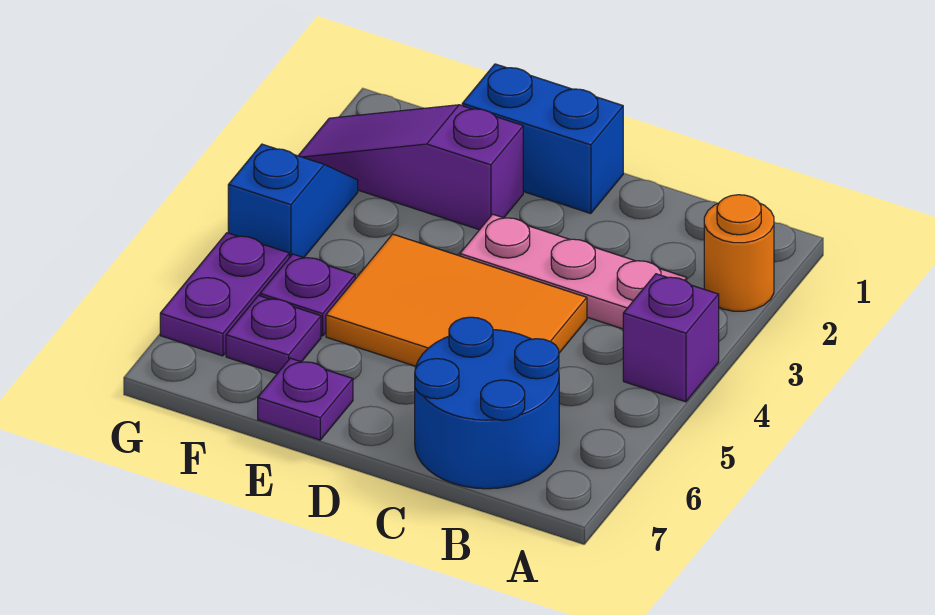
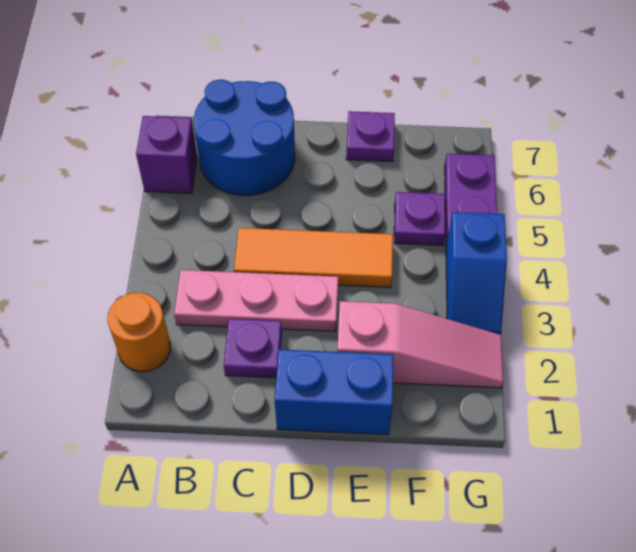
purple 1x1 brick [623,274,719,402] -> purple 1x1 brick moved to [136,116,197,193]
orange 2x3 tile [326,234,587,366] -> orange 1x3 tile [234,228,393,287]
purple 1x3 slope [298,105,523,230] -> pink 1x3 slope [337,301,503,388]
purple 1x1 plate [226,295,321,374] -> purple 1x1 plate moved to [224,319,282,378]

